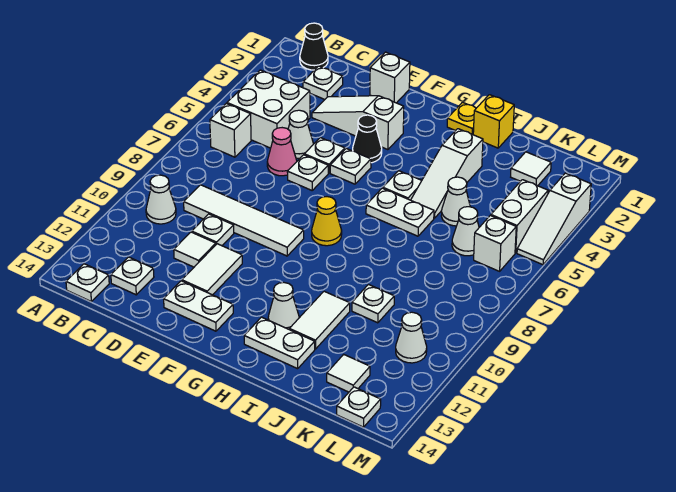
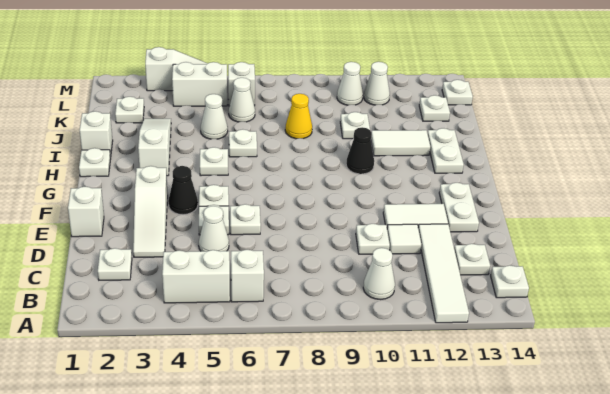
black 1x1 cone [300,23,328,70] -> black 1x1 cone moved to [346,127,374,174]
white 2x2 brick [227,70,310,148] -> white 1x2 brick [162,250,230,303]
white 1x4 tile [184,185,304,256] -> white 1x4 tile moved to [418,224,469,323]
pink 1x1 cone [267,128,297,176] -> none
yellow 1x1 cone [312,197,342,246] -> yellow 1x1 cone moved to [285,94,312,139]
yellow 1x1 plate [447,102,476,135] -> white 1x1 plate [79,148,111,177]
white 1x2 plate [366,188,434,236] -> white 1x1 plate [229,129,257,157]
white 1x1 cone [268,282,299,329] -> white 1x1 cone moved to [337,62,363,105]
yellow 1x1 brick [473,95,514,148] -> white 1x1 brick [79,111,113,157]
white 1x3 slope [411,129,483,218] -> white 1x3 slope turned to [138,119,171,176]
white 1x1 tile [511,152,551,186] -> white 1x1 plate [115,97,144,123]
white 1x1 tile [327,354,370,392] -> white 1x1 plate [419,95,450,121]

